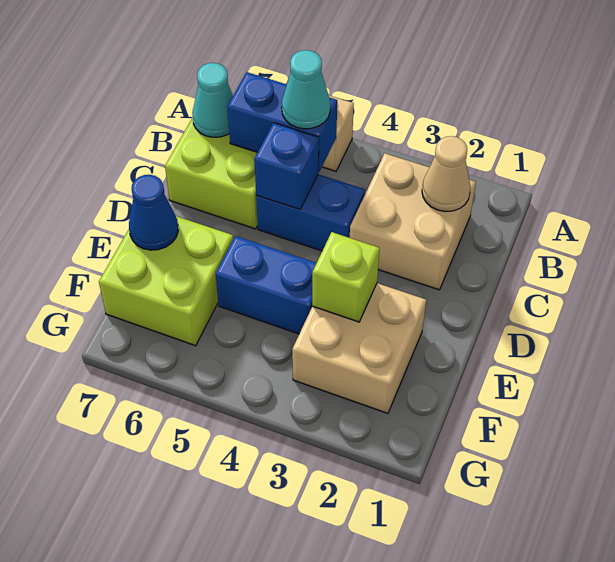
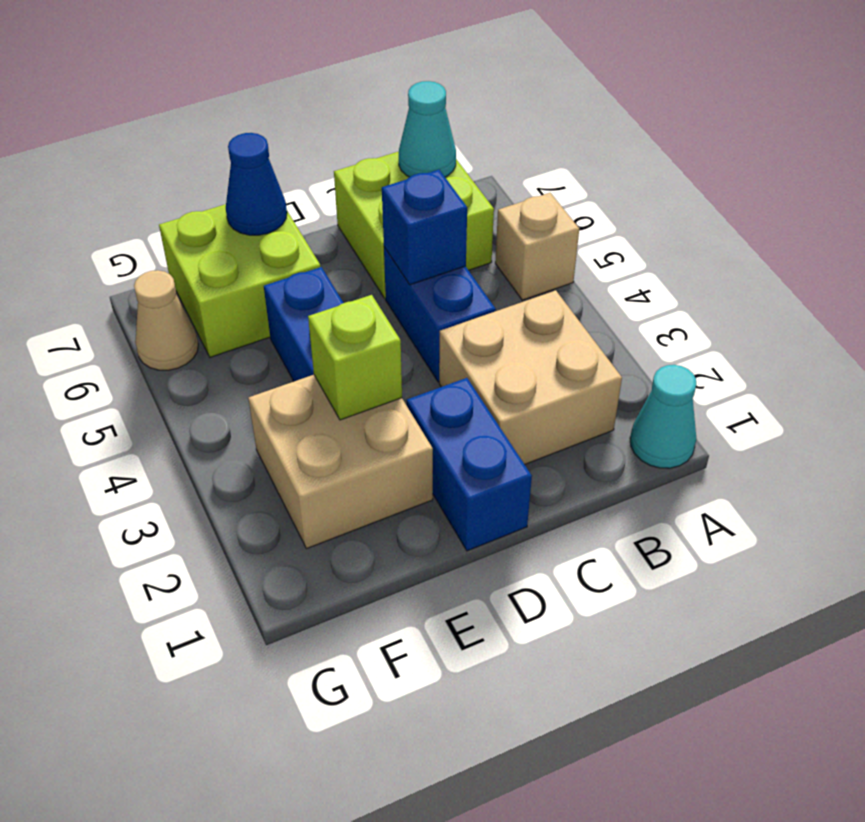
tan 1x1 cone [422,136,471,212] -> tan 1x1 cone moved to [134,270,198,370]
blue 1x2 brick [227,72,337,172] -> blue 1x2 brick moved to [407,378,532,551]
cyan 1x1 cone [282,50,330,129] -> cyan 1x1 cone moved to [630,365,696,468]

